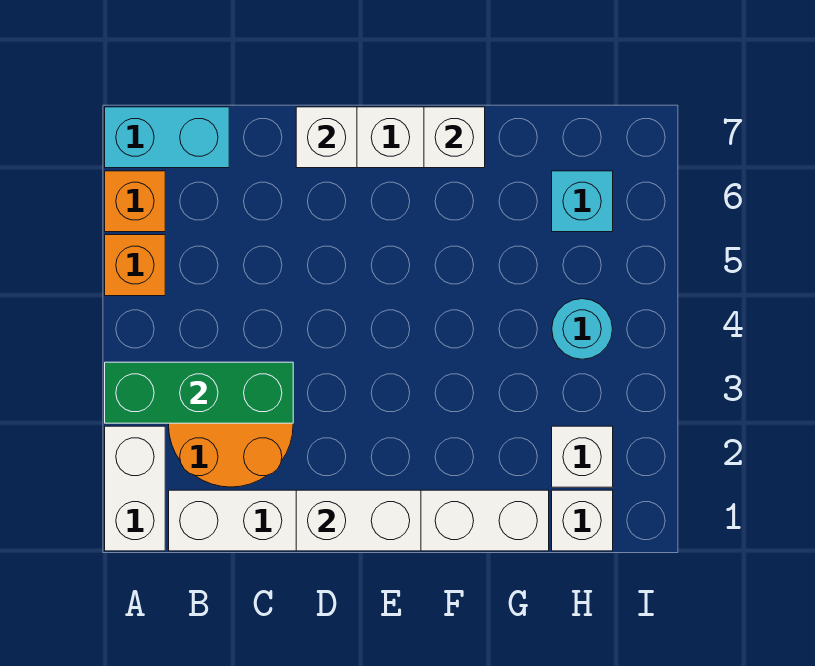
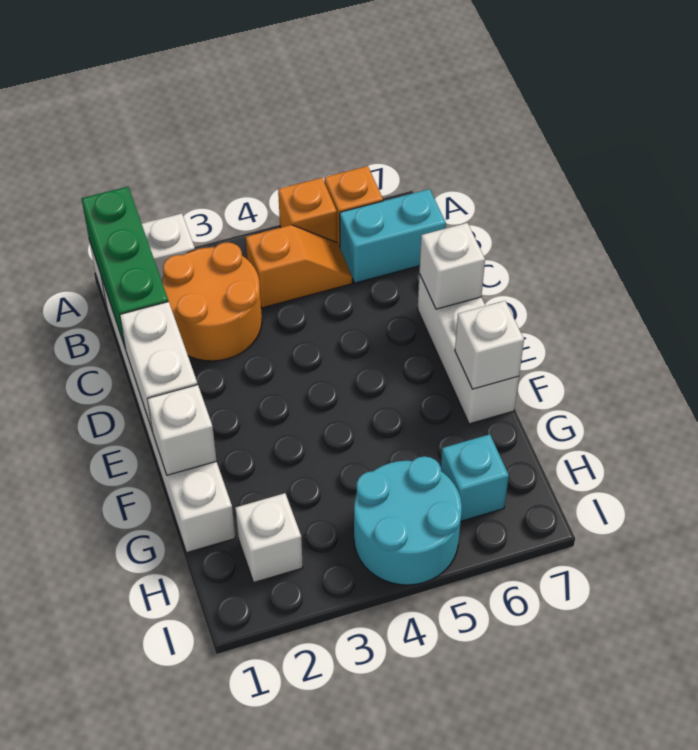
green 1x3 brick [105,362,293,423] -> green 1x3 brick moved to [82,187,168,349]
cyan 1x2 brick [105,107,229,168] -> cyan 1x2 brick turned to [340,189,446,283]
none -> orange 1x2 slope [246,225,352,308]
white 1x1 brick [552,490,613,551] -> white 1x1 brick moved to [148,385,216,475]
cyan 1x1 round brick [552,299,612,359] -> cyan 2x2 round brick [354,456,462,585]

